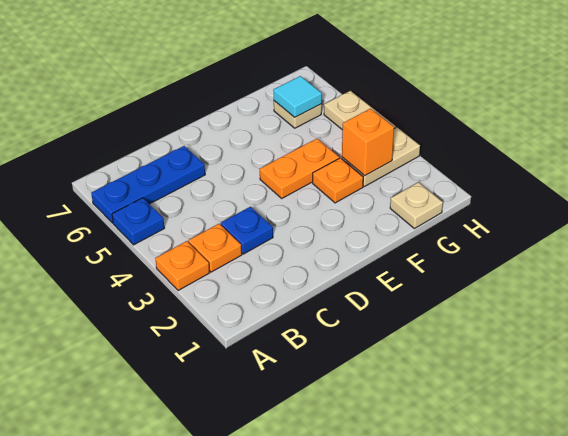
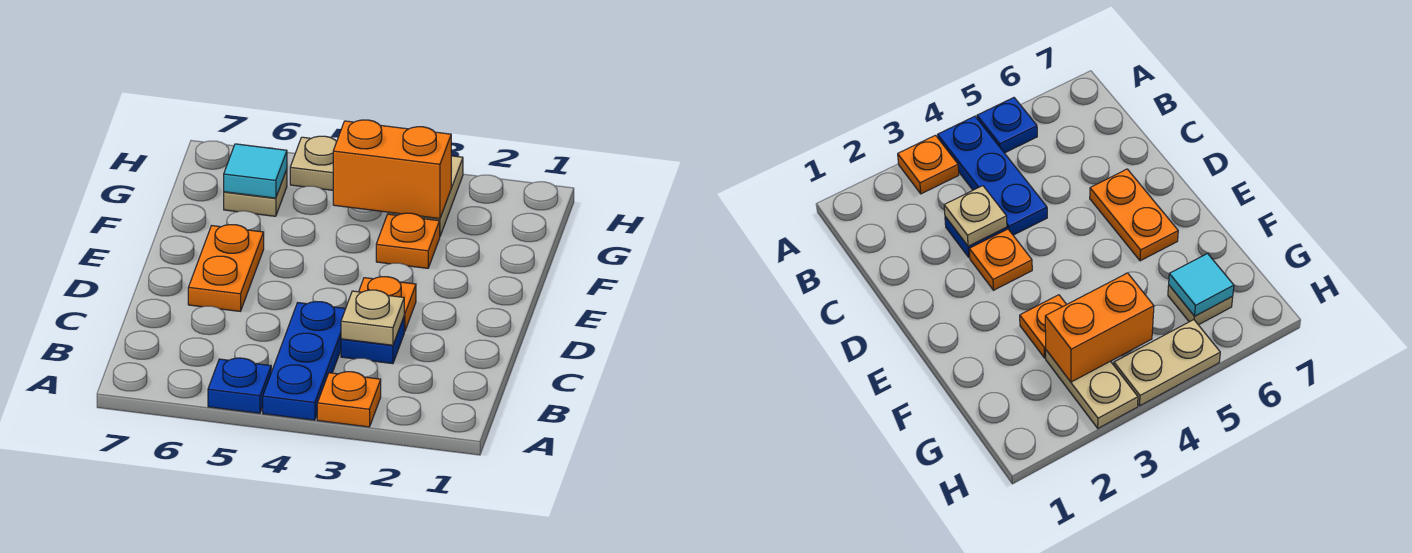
blue 1x3 plate [91,146,205,223] -> blue 1x3 plate moved to [263,302,346,420]
orange 1x1 plate [188,224,242,272] -> orange 1x1 plate moved to [359,277,416,332]
orange 1x2 plate [260,139,339,198] -> orange 1x2 plate moved to [188,225,264,311]
tan 1x1 plate [390,182,443,229] -> tan 1x1 plate moved to [341,290,404,345]
orange 1x1 brick [342,109,394,176] -> orange 1x2 brick [333,120,451,219]

